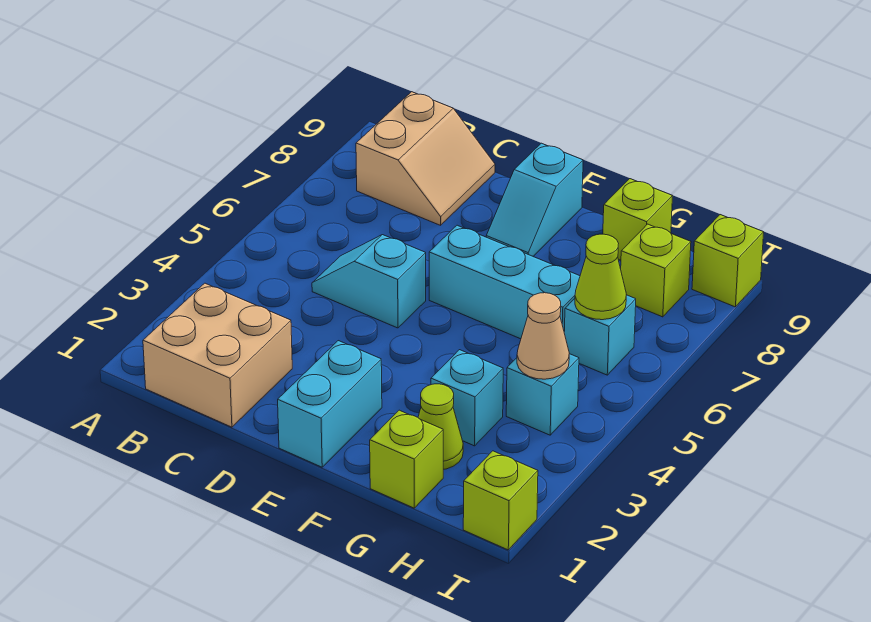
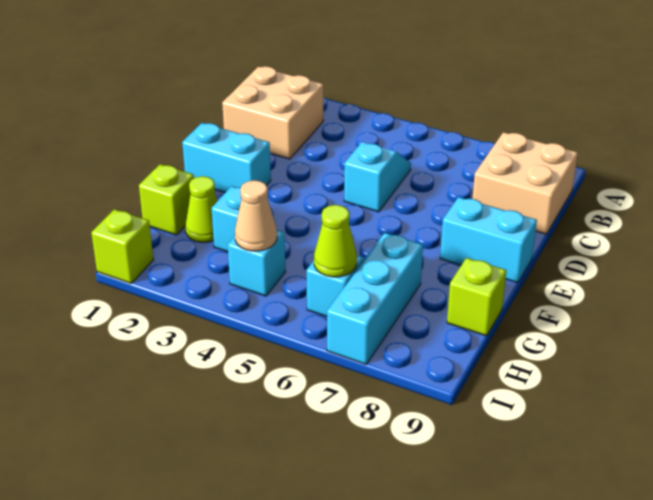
tan 2x2 slope [356,92,495,225] -> tan 2x2 brick [472,132,578,234]
cyan 1x3 brick [429,225,580,339] -> cyan 1x3 brick moved to [327,233,423,364]
cyan 1x2 slope [486,143,583,256] -> cyan 1x2 brick [440,197,537,283]
lime 1x1 brick [621,224,691,317] -> none
lime 1x1 brick [692,215,764,307] -> none

